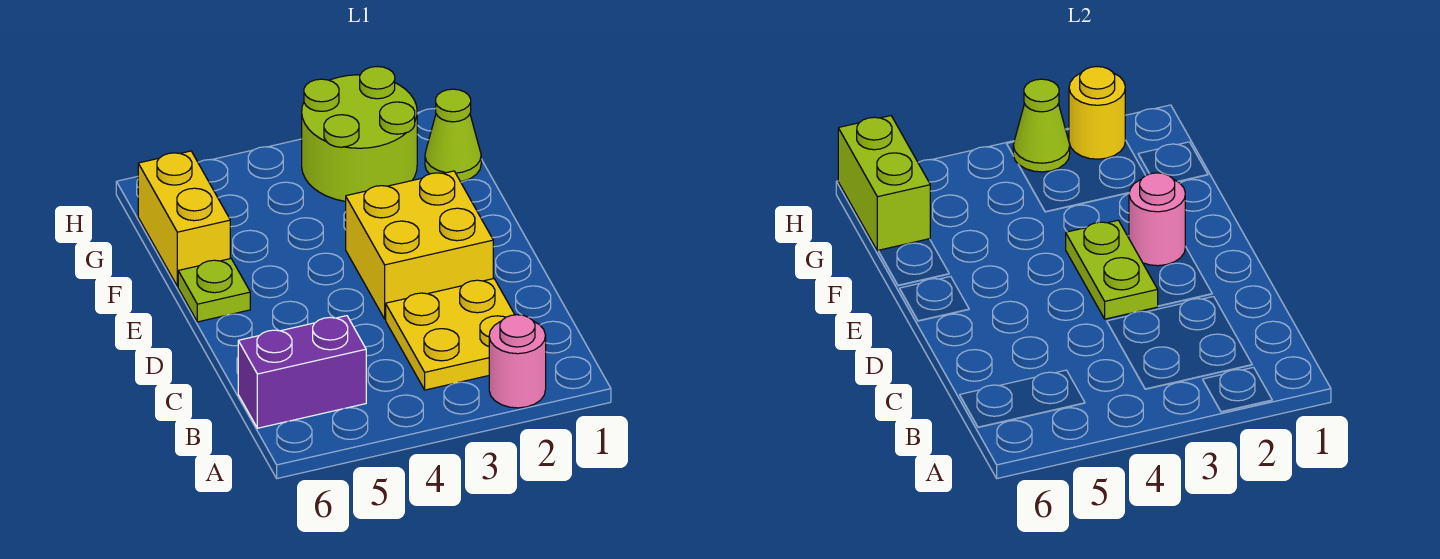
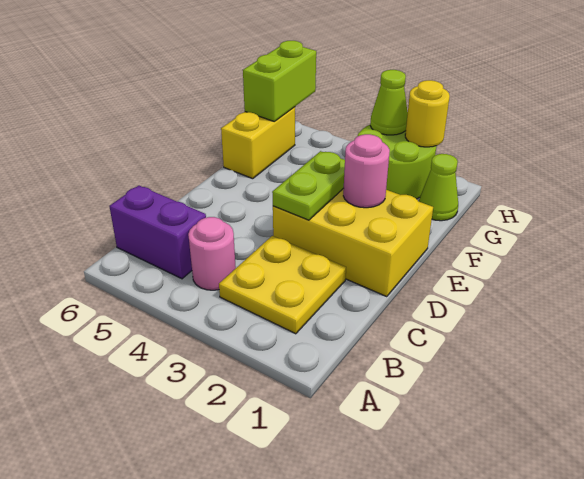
pink 1x1 round brick [489,315,546,408] -> pink 1x1 round brick moved to [188,217,236,290]
yellow 2x2 brick [346,171,493,319] -> yellow 2x3 brick [273,188,433,297]
lime 1x1 plate [178,259,250,322] -> none

